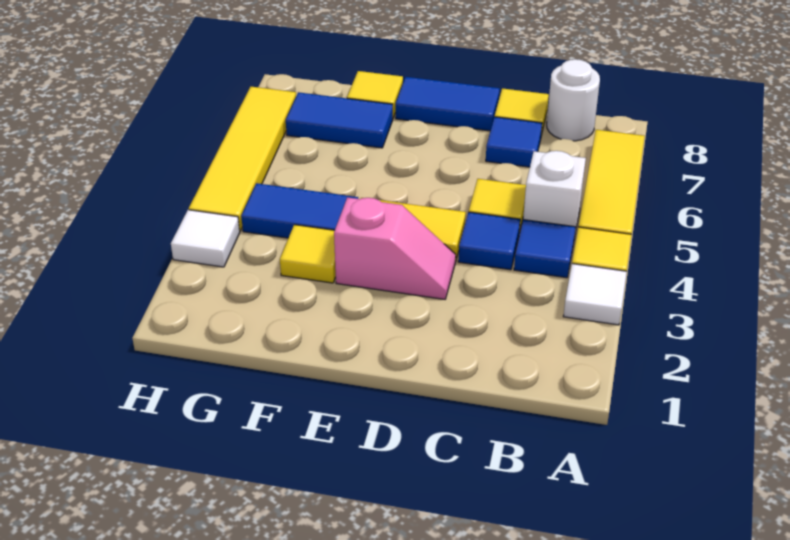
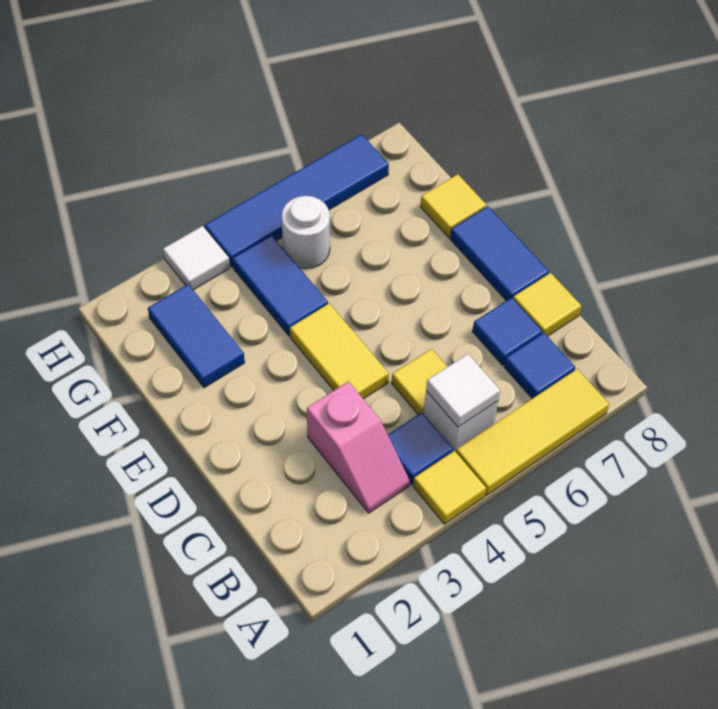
white 1x1 tile [563,264,627,325] -> white 1x1 tile moved to [426,354,500,427]
white 1x1 round brick [547,59,600,141] -> white 1x1 round brick moved to [282,196,330,269]
blue 1x1 tile [458,212,520,270] -> blue 1x1 tile moved to [504,333,575,399]
pink 1x2 slope [334,197,456,299] -> pink 1x2 slope moved to [307,381,410,513]
yellow 1x1 tile [280,225,336,283] -> none
blue 1x2 tile [286,92,393,148] -> blue 1x2 tile moved to [148,284,245,388]
yellow 1x4 tile [189,87,296,231] -> blue 1x4 tile [205,134,389,267]

